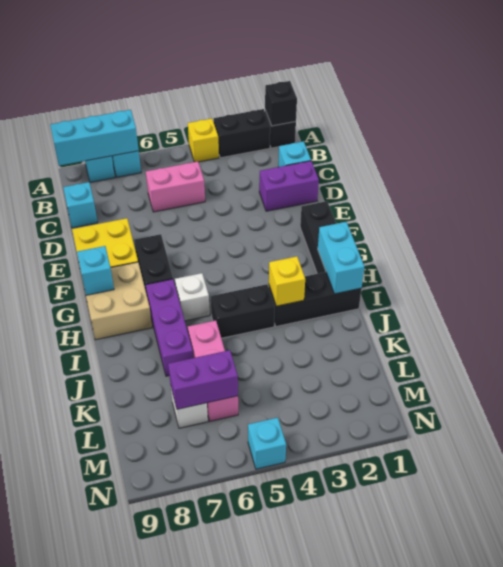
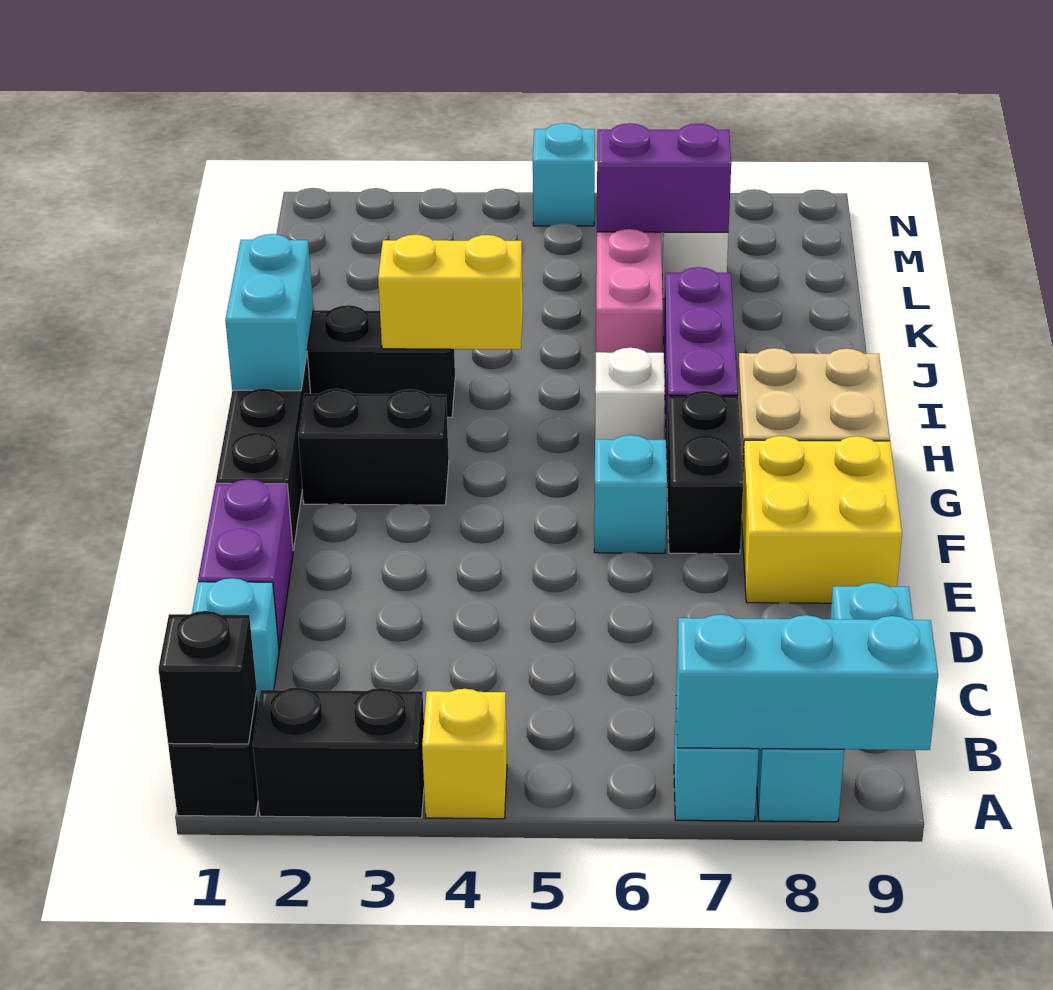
pink 1x2 brick [146,162,205,212] -> none
purple 1x2 brick [259,161,319,211] -> purple 1x2 brick turned to [198,479,293,650]
cyan 1x1 brick [77,246,114,295] -> cyan 1x1 brick moved to [594,435,667,553]
yellow 1x1 brick [269,256,305,306] -> yellow 1x2 brick [378,235,523,349]
black 1x2 brick [211,284,275,338] -> black 1x2 brick moved to [298,389,449,505]

